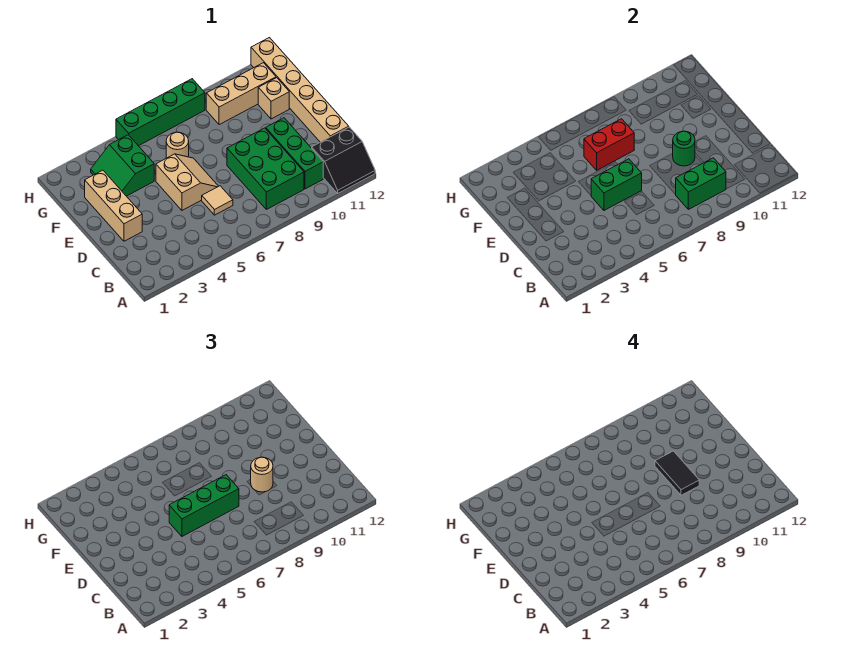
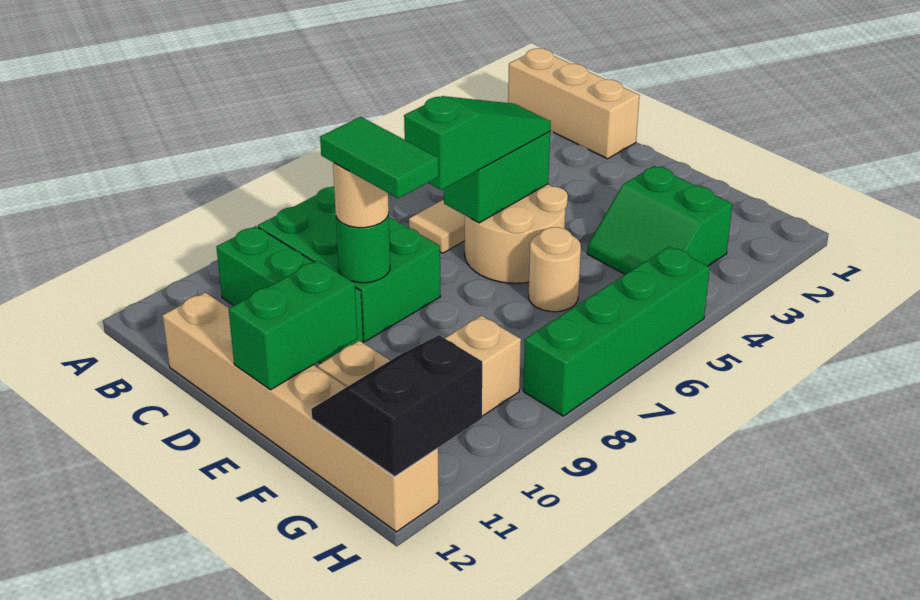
black 2x2 slope [312,127,375,193] -> black 2x2 slope moved to [311,335,482,476]
green 1x2 brick [676,158,726,209] -> green 1x2 brick moved to [229,260,357,390]
tan 1x3 brick [85,170,142,241] -> tan 1x3 brick moved to [508,48,640,159]
tan 2x2 slope [156,154,218,210] -> tan 2x2 round brick [465,184,568,283]
green 1x3 brick [169,475,239,536] -> green 1x3 slope [404,96,551,190]
black 1x2 tile [655,451,699,495] -> green 1x2 tile [320,117,439,198]
green 2x2 slope [91,135,154,196] -> green 2x2 slope turned to [587,166,732,274]
red 1x2 brick [584,119,634,170] -> none

